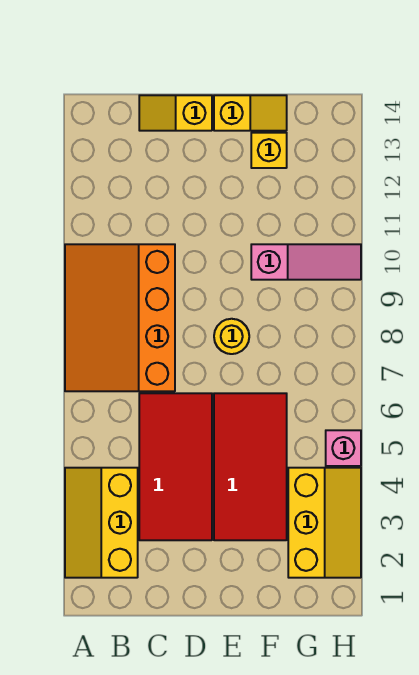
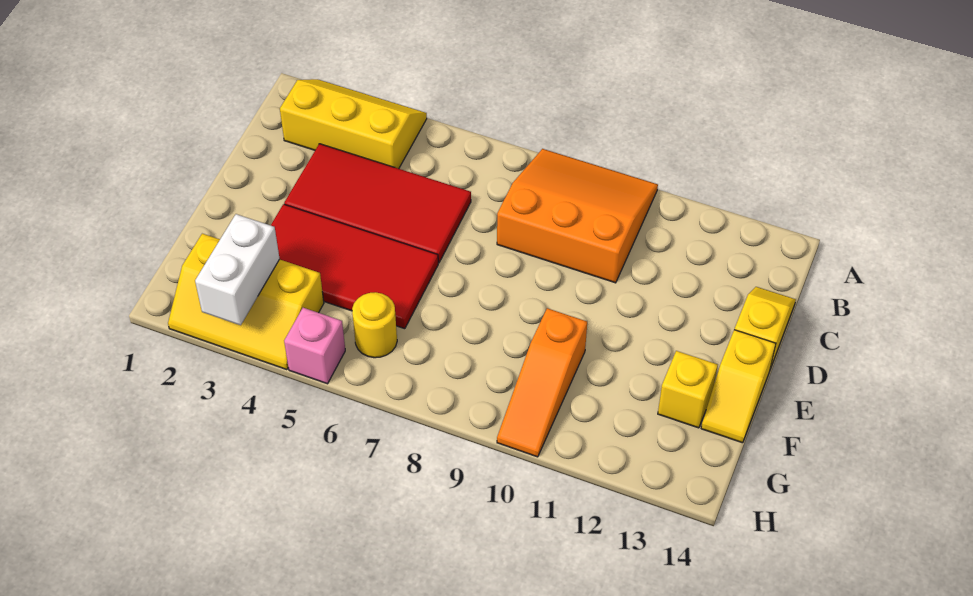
orange 3x4 slope [65,244,175,391] -> orange 3x3 slope [497,149,658,283]
yellow 1x1 round brick [214,319,249,354] -> yellow 1x1 round brick moved to [352,292,397,358]
pink 1x3 slope [251,244,361,280] -> orange 1x3 slope [497,308,587,457]
none -> white 1x2 brick [195,214,280,325]

